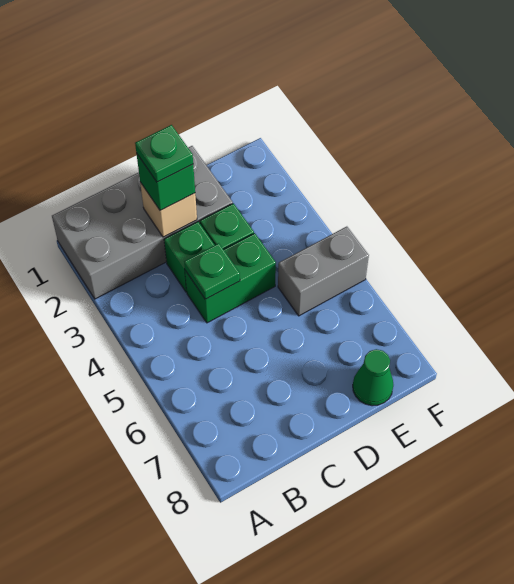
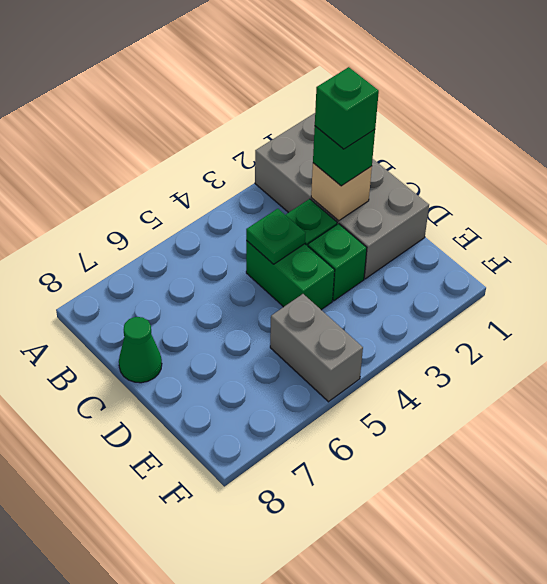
green 1x1 plate [135,125,193,182] -> green 1x1 brick [315,67,379,149]
green 1x1 cone [353,349,393,406] -> green 1x1 cone moved to [119,317,162,383]

